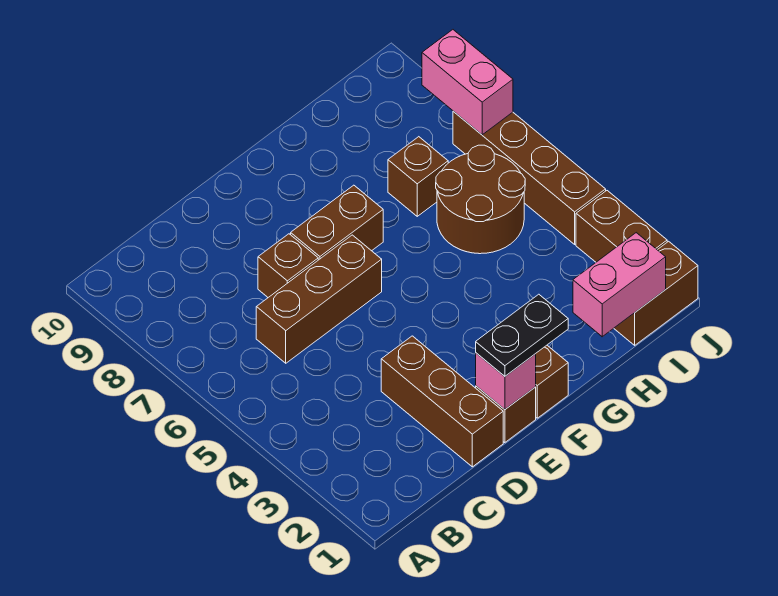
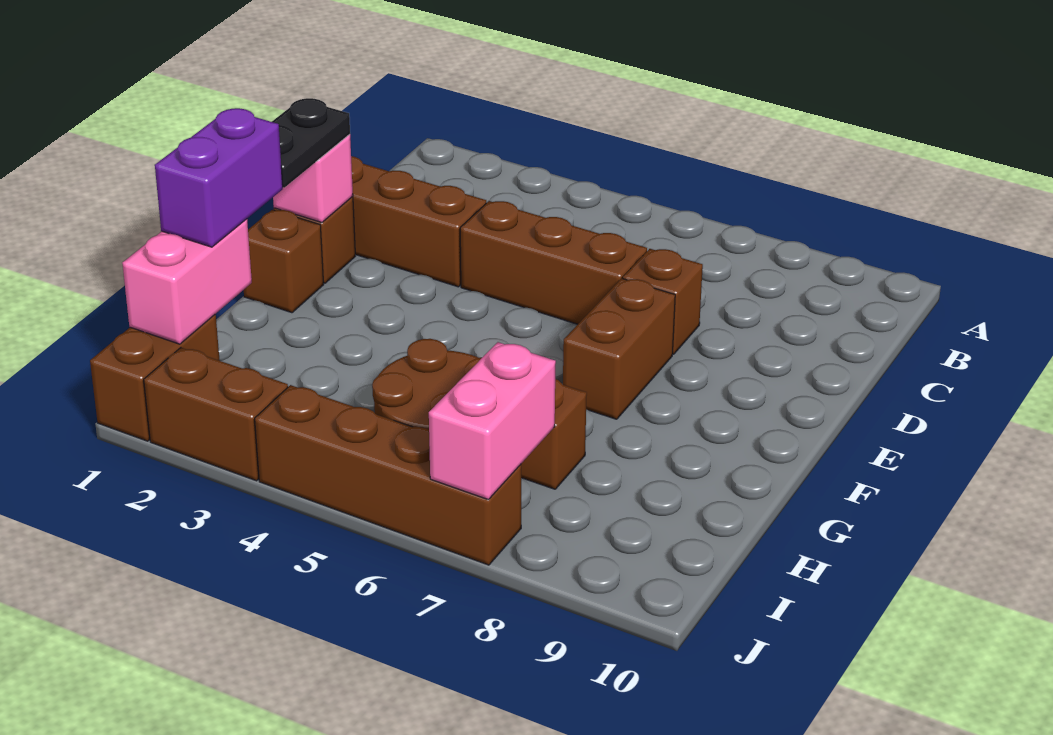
brown 1x3 brick [256,235,382,363] -> brown 1x3 brick turned to [460,201,647,324]
none -> purple 1x2 brick [155,108,283,247]
pink 1x2 brick [422,30,513,135] -> pink 1x2 brick turned to [429,342,556,500]

